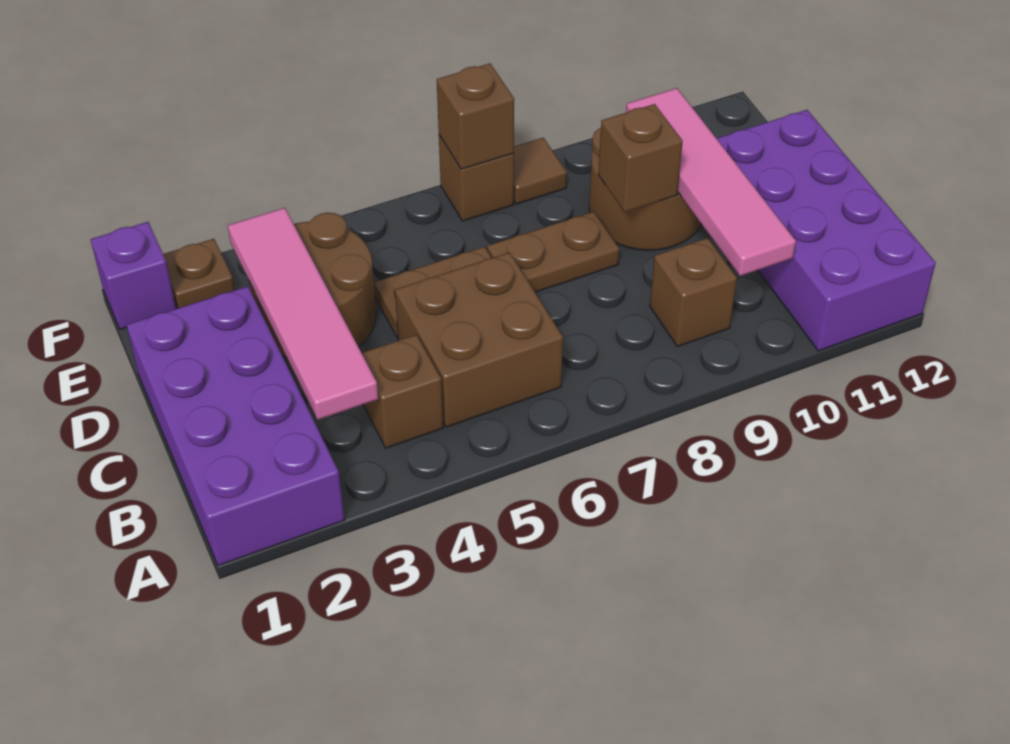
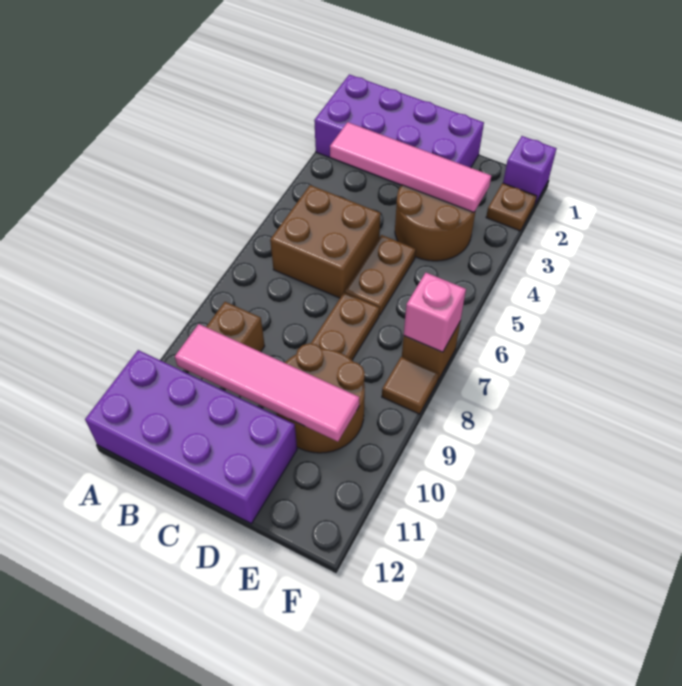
brown 1x1 brick [362,335,443,448] -> none
brown 1x1 brick [599,104,683,212] -> none
brown 1x1 brick [437,64,514,169] -> pink 1x1 brick [404,273,466,352]

